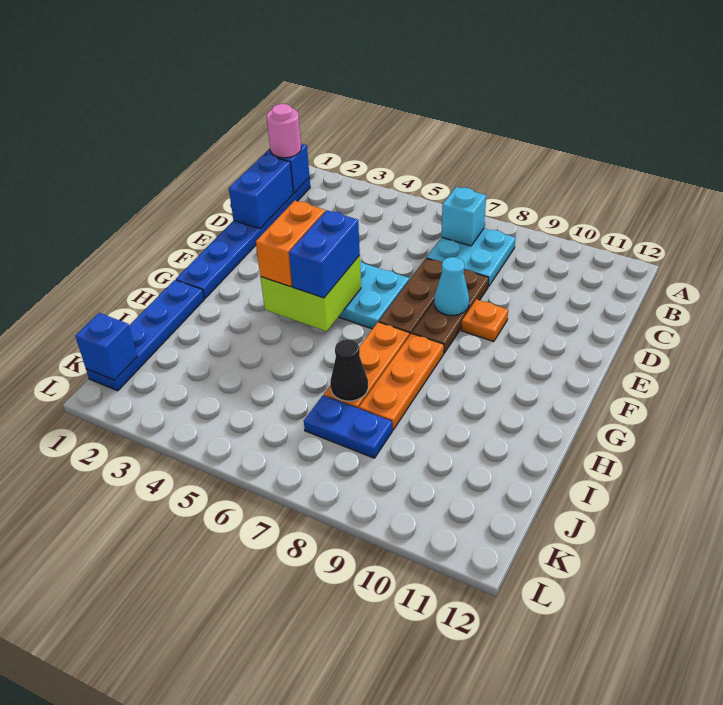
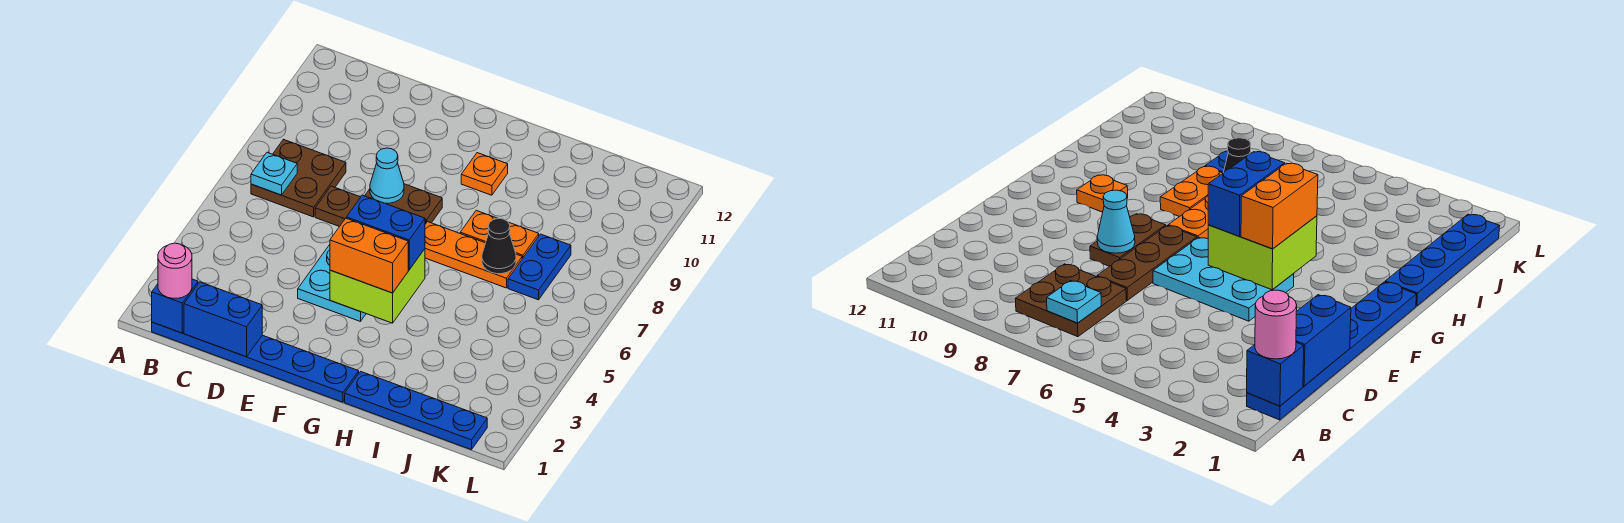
cyan 2x2 plate [427,228,516,287] -> brown 2x2 plate [251,139,346,217]
cyan 1x1 brick [441,187,486,246] -> cyan 1x1 plate [251,153,297,195]
brown 1x3 plate [412,270,489,353] -> brown 1x2 plate [365,184,442,223]
orange 1x1 plate [461,299,508,342] -> orange 1x1 plate moved to [461,153,508,195]
orange 1x3 plate [359,333,444,430] -> orange 1x2 plate [460,210,539,259]
blue 1x1 brick [75,313,137,380] -> none

